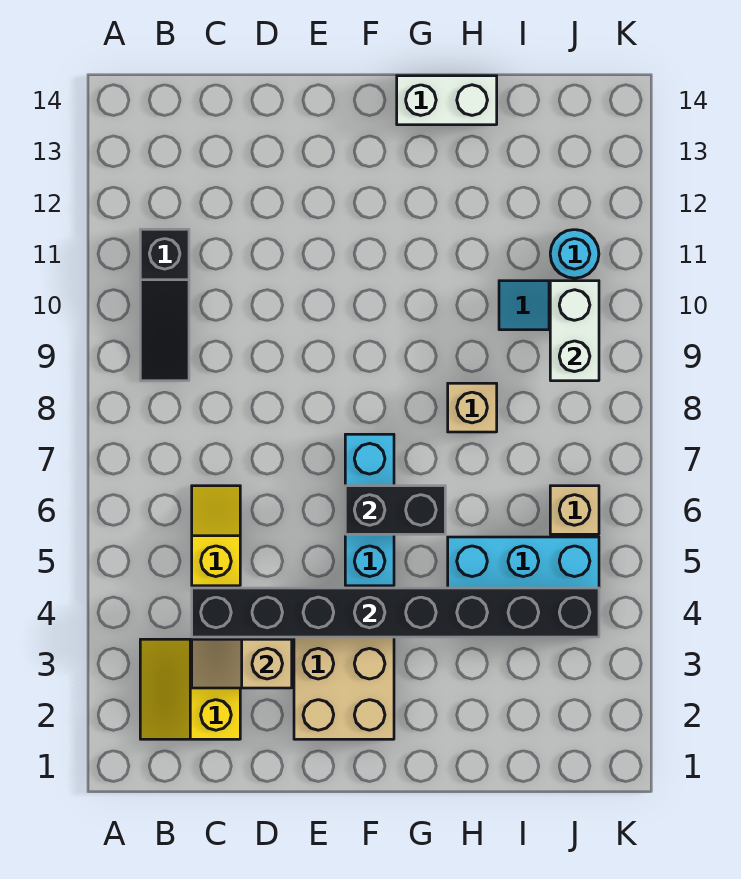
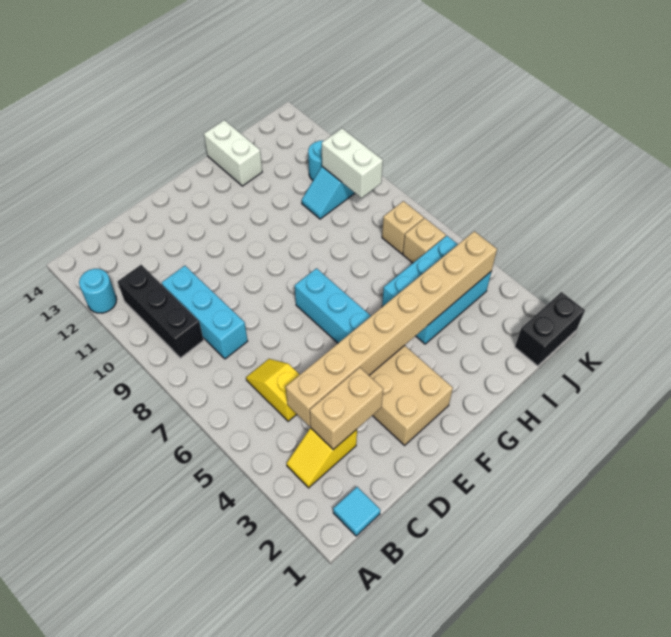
none -> cyan 1x1 round brick [79,269,117,313]
none -> cyan 1x1 tile [333,487,380,536]
yellow 2x2 slope [140,639,240,739] -> yellow 1x2 slope [287,428,357,488]
black 1x3 slope [140,229,189,381] -> black 1x3 brick [117,265,204,358]
tan 1x2 slope [192,639,292,688] -> tan 1x2 brick [310,367,383,450]
black 1x8 brick [192,588,599,637] -> tan 1x8 brick [286,231,497,426]
none -> cyan 1x3 brick [162,266,248,359]
black 1x2 brick [345,486,445,534] -> black 1x2 brick moved to [515,292,585,366]
white 1x2 brick [397,76,497,125] -> white 1x2 brick turned to [204,120,262,186]
tan 1x1 brick [448,383,497,432] -> tan 1x1 brick moved to [382,201,424,254]

